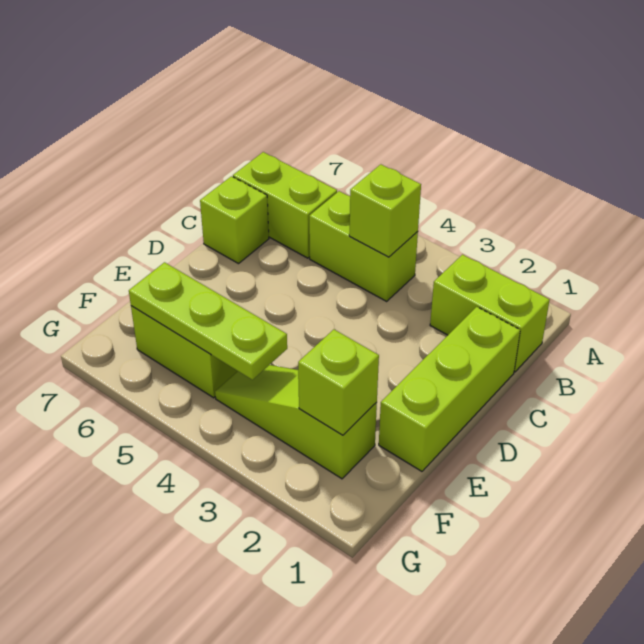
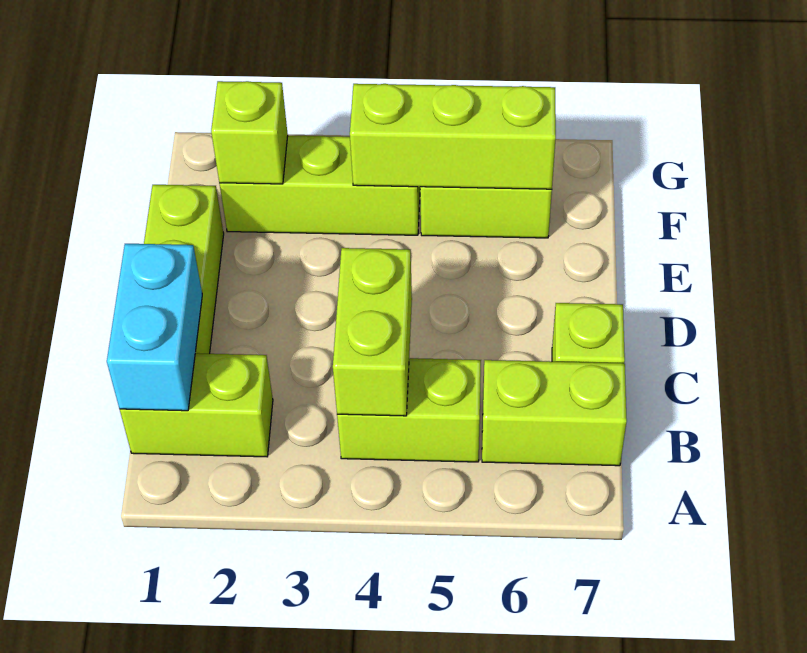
none -> cyan 1x2 brick [107,244,202,411]
lime 1x1 brick [349,164,421,257] -> lime 1x2 brick [333,248,412,416]
lime 1x3 slope [215,365,377,479] -> lime 1x3 brick [219,136,420,235]
lime 1x3 plate [129,262,287,380] -> lime 1x3 brick [350,84,556,189]

